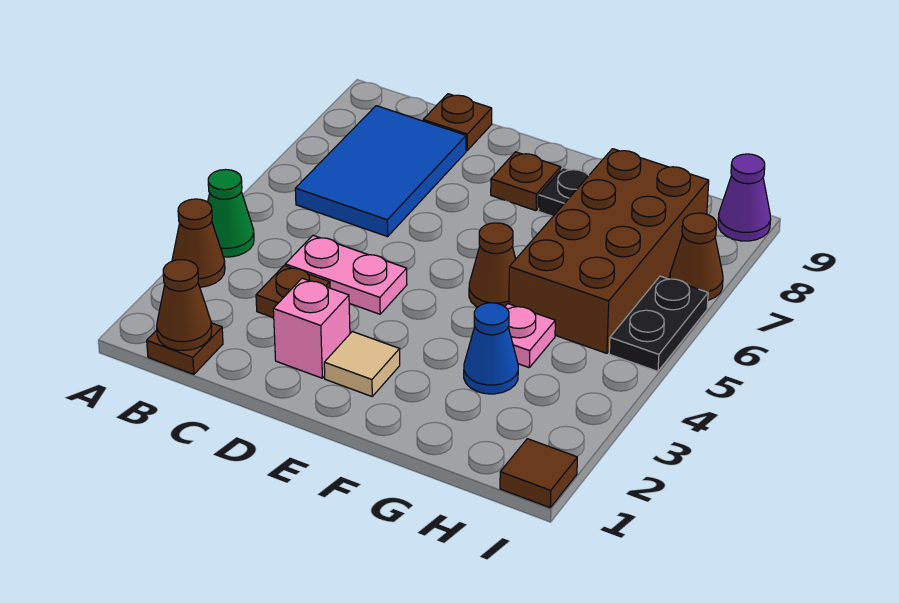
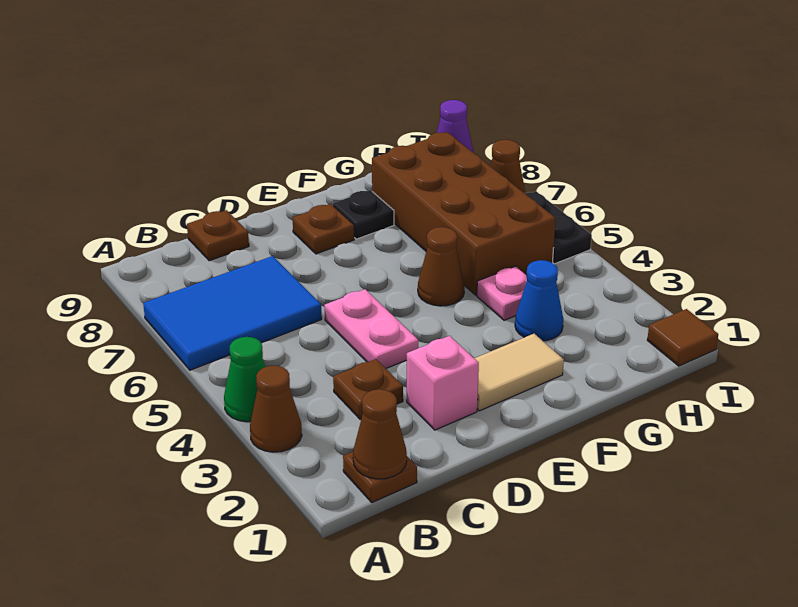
blue 2x3 tile [295,106,466,237] -> blue 2x3 tile turned to [143,256,322,370]
pink 1x2 plate [285,235,407,314] -> pink 1x2 plate turned to [324,289,418,368]
tan 1x1 tile [324,332,400,396] -> tan 1x2 tile [474,334,564,411]

